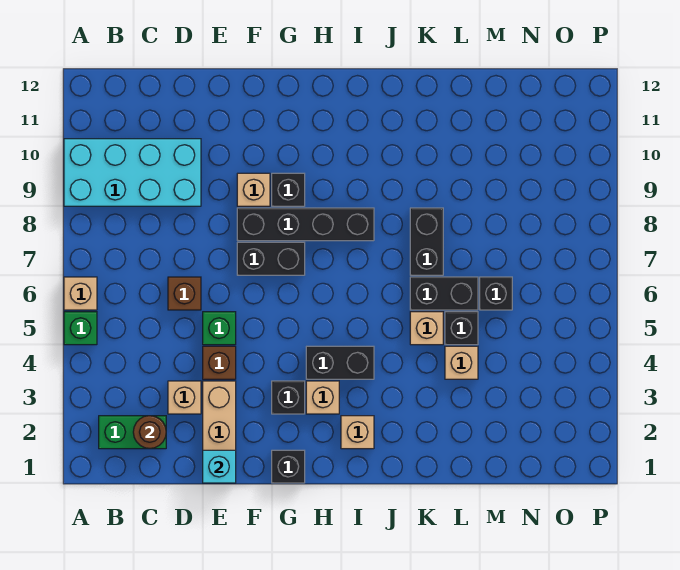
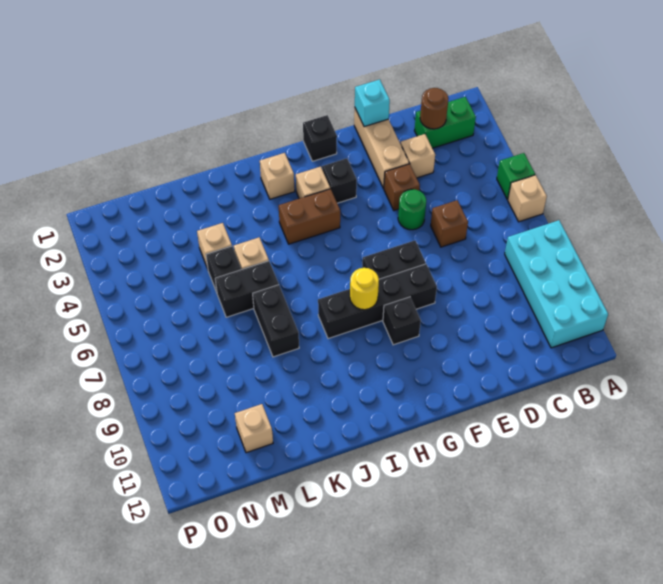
cyan 2x4 brick [64,139,201,206] -> cyan 2x4 brick turned to [505,220,608,348]
green 1x1 brick [203,312,236,345] -> green 1x1 round brick [398,189,426,230]
tan 1x1 brick [237,173,270,206] -> tan 1x1 brick moved to [235,404,273,453]
black 1x2 brick [306,346,374,379] -> brown 1x2 brick [279,189,340,244]
none -> yellow 1x1 round brick [350,268,379,310]
black 1x1 brick [480,277,512,310] -> none

